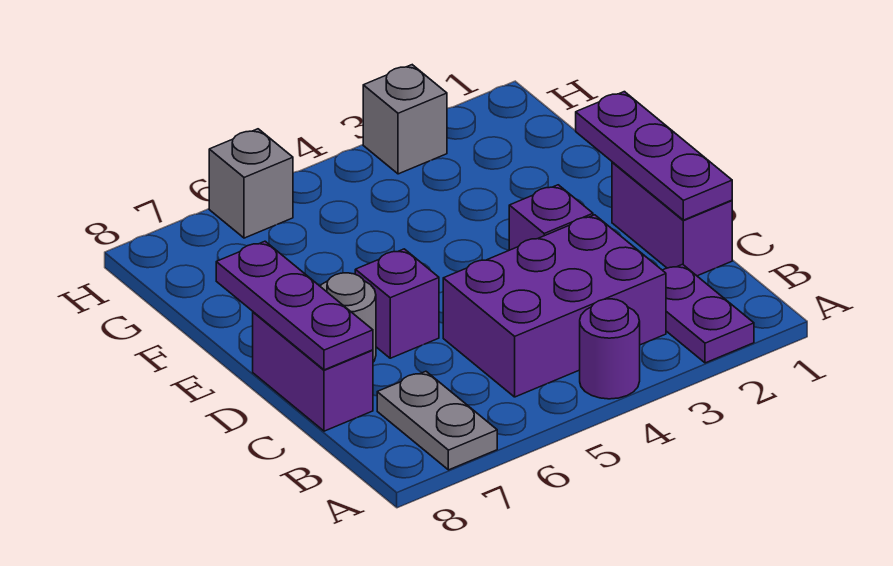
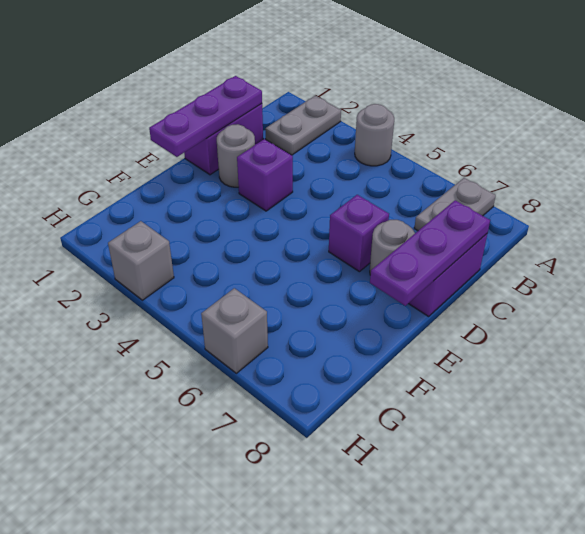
purple 1x2 plate [663,264,754,363] -> grey 1x2 plate [265,96,341,155]
purple 1x1 round brick [580,299,640,399] -> grey 1x1 round brick [355,104,394,166]
purple 2x3 brick [443,215,666,397] -> none
none -> grey 1x1 round brick [217,124,255,187]

